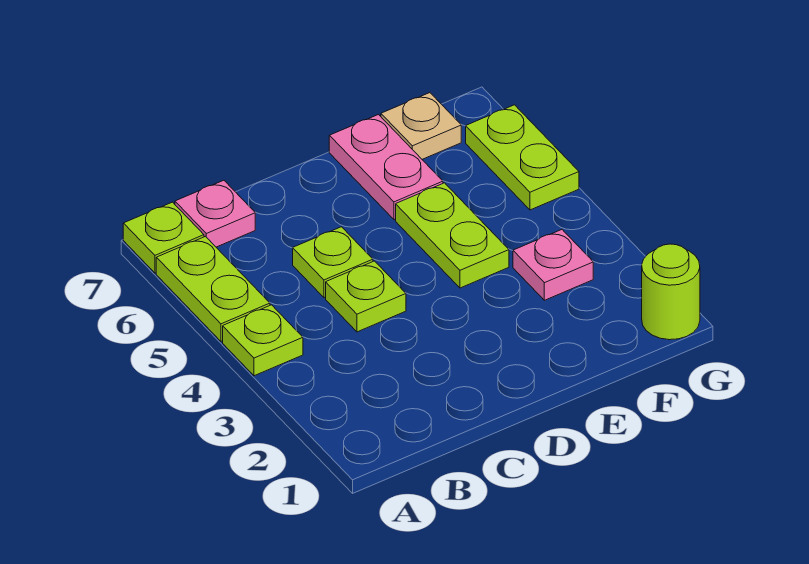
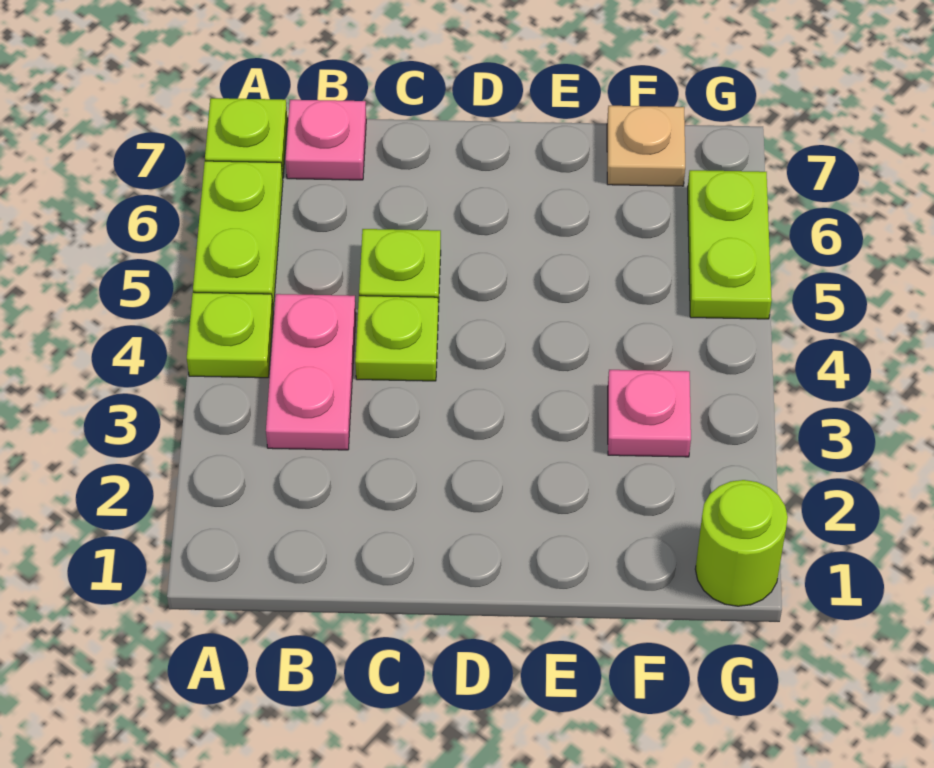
lime 1x2 plate [396,183,509,288] -> none
pink 1x2 plate [329,115,443,220] -> pink 1x2 plate moved to [266,294,356,450]

